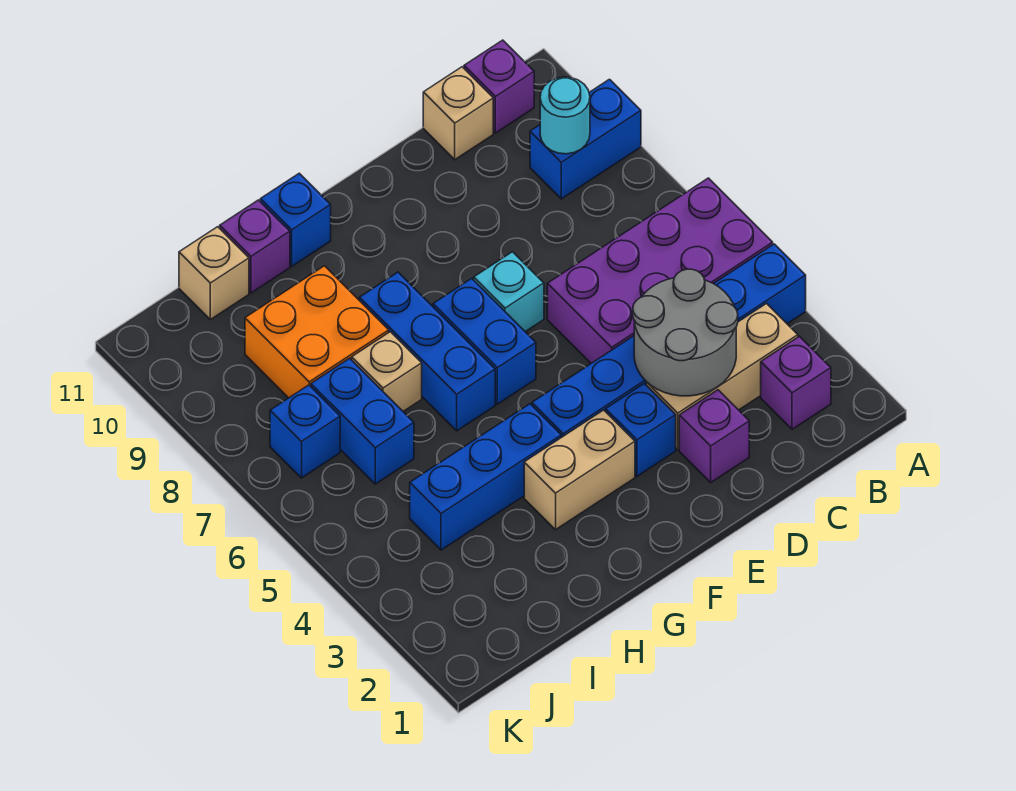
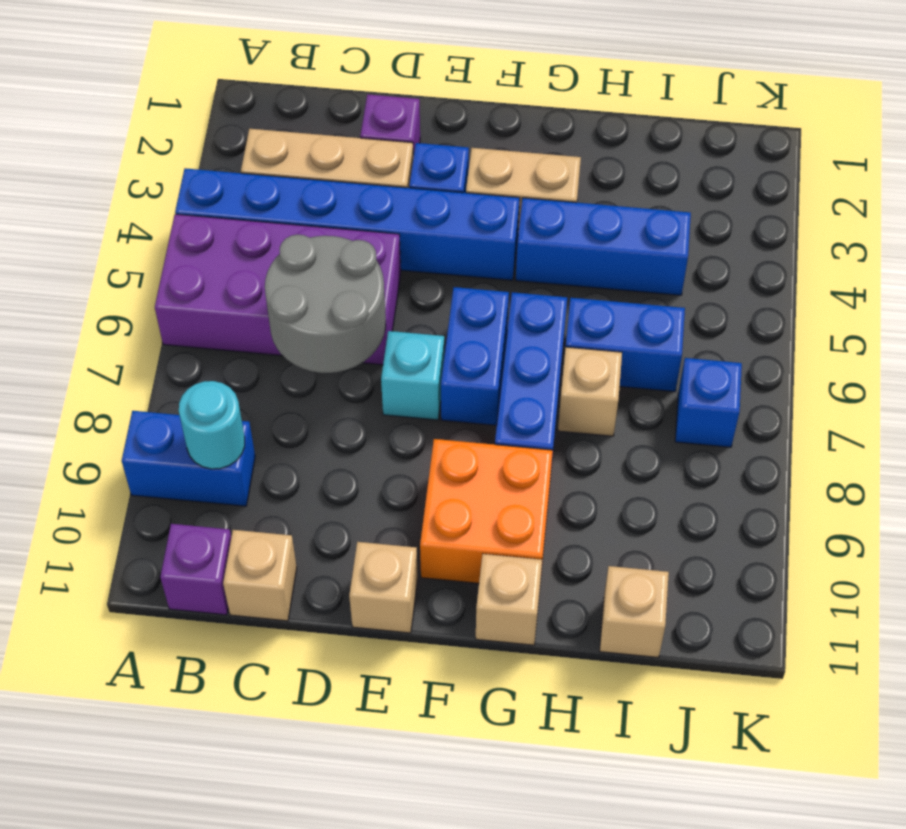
purple 1x1 brick [761,336,831,429] -> none
grey 2x2 round brick [633,269,738,396] -> grey 2x2 round brick moved to [265,235,386,373]
none -> tan 1x1 brick [349,542,418,633]
blue 1x1 brick [260,173,331,266] -> tan 1x1 brick [476,554,542,645]
orange 2x2 brick [245,266,389,398] -> orange 2x2 brick moved to [420,439,553,583]
purple 1x1 brick [220,200,290,293] -> none
blue 1x2 brick [311,358,414,484] -> blue 1x2 brick turned to [566,298,685,392]

